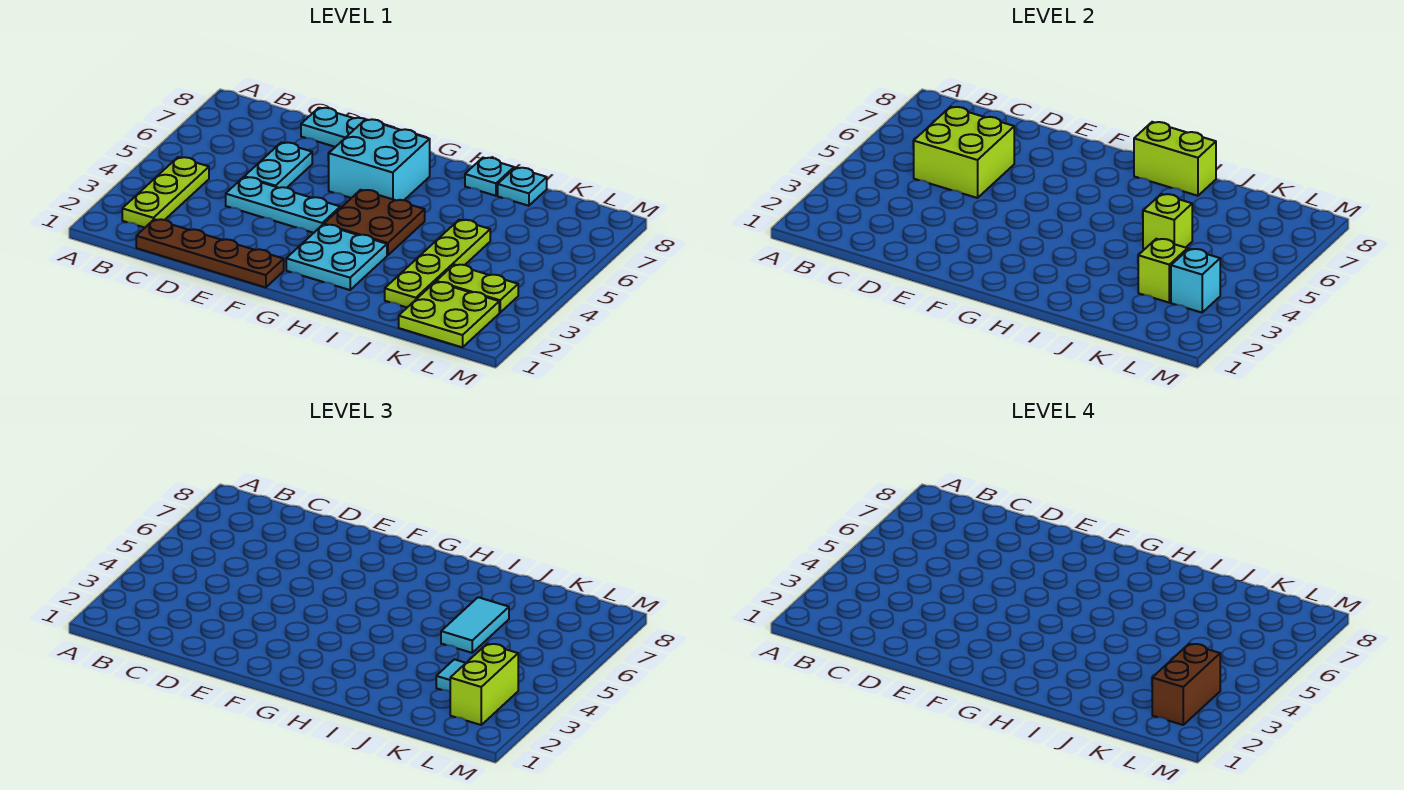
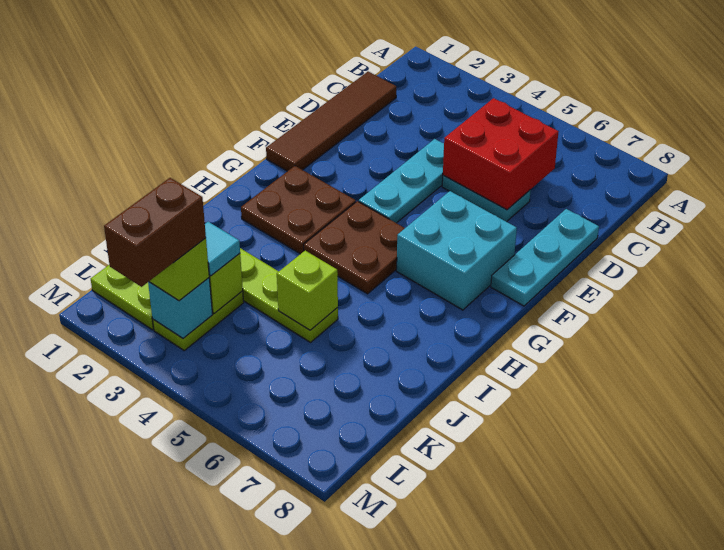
lime 1x3 plate [122,157,209,228] -> none
brown 1x4 plate [136,219,284,288] -> brown 1x4 tile [266,72,396,171]
lime 2x2 brick [914,107,1014,198] -> red 2x2 brick [443,98,559,210]
cyan 2x2 plate [286,225,387,290] -> brown 2x2 plate [241,166,356,254]
lime 1x2 brick [1134,122,1216,196] -> none
cyan 1x1 plate [465,158,514,196] -> none
cyan 1x2 tile [441,597,509,653] -> none
cyan 1x1 plate [498,168,547,206] -> none
brown 1x2 brick [1152,644,1220,725] -> brown 1x2 brick turned to [104,178,206,287]

